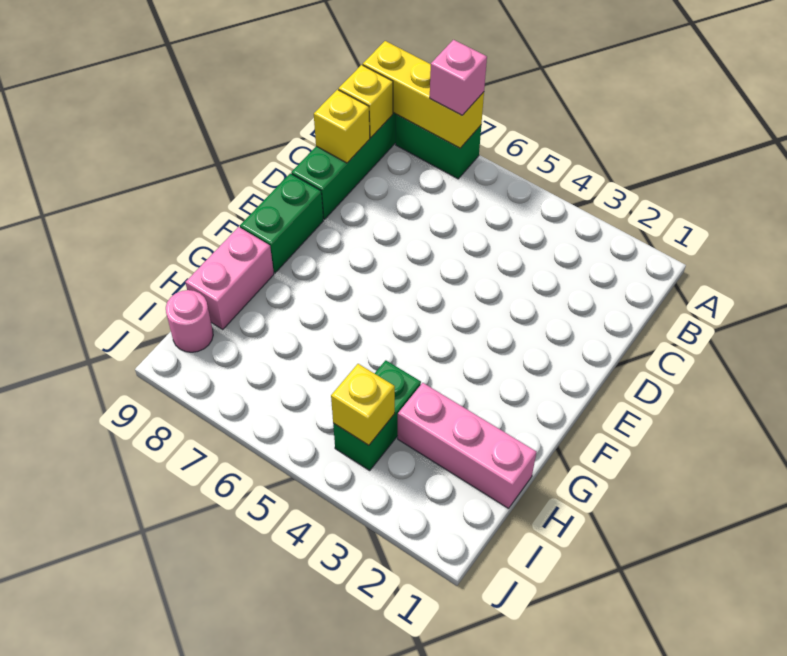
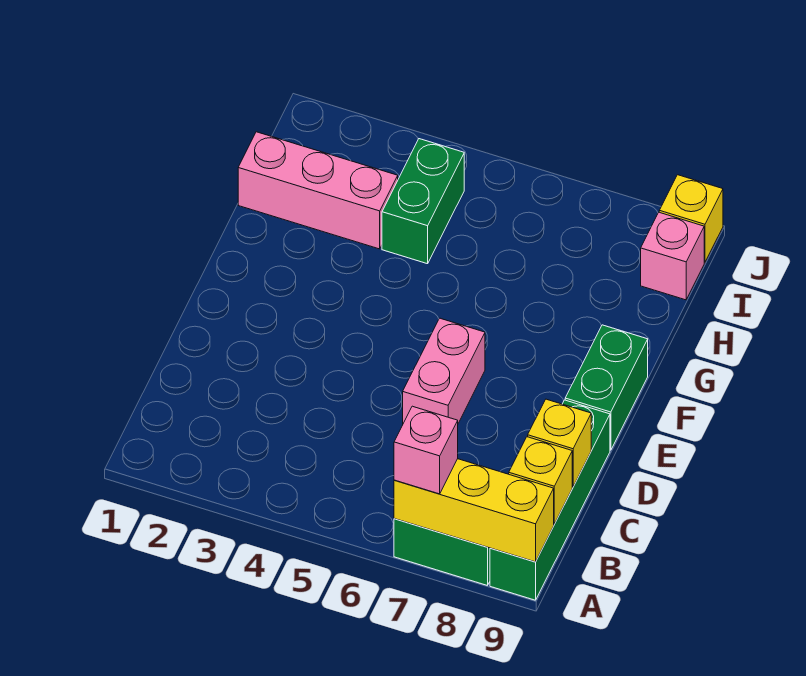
pink 1x2 brick [185,227,274,329] -> pink 1x2 brick moved to [403,318,485,423]
yellow 1x1 brick [331,364,395,445] -> yellow 1x1 brick moved to [659,175,723,262]
pink 1x1 round brick [166,290,213,352] -> pink 1x1 brick [641,212,704,300]

